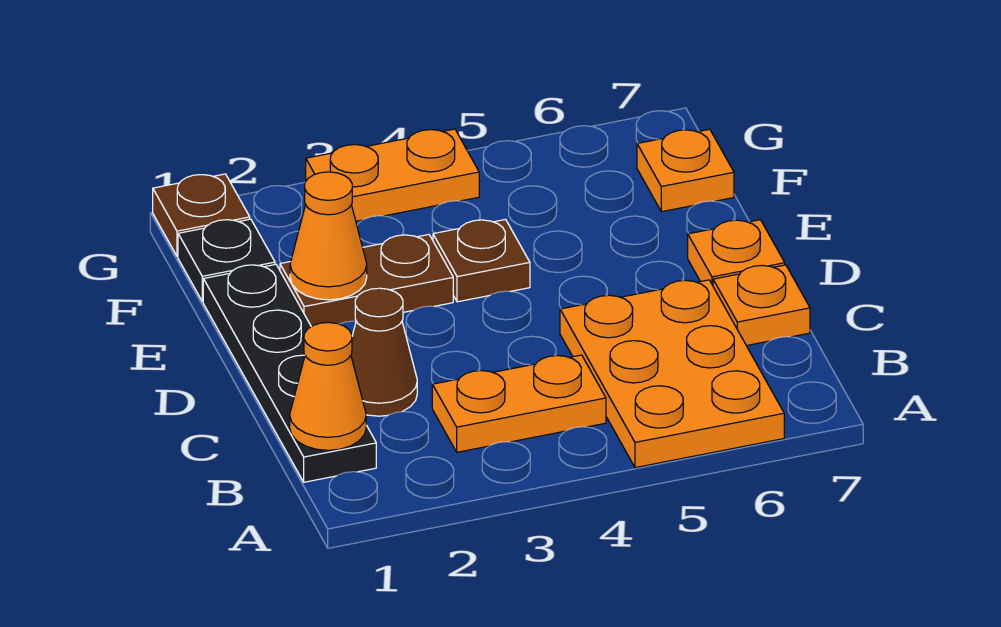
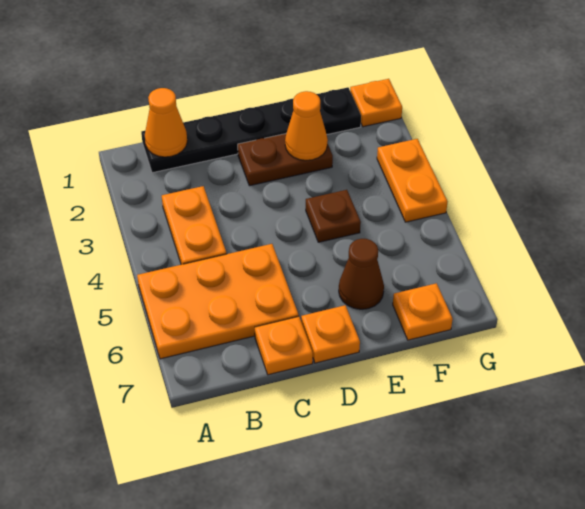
brown 1x1 cone [351,288,417,416] -> brown 1x1 cone moved to [339,239,384,309]
brown 1x2 plate [280,235,453,327] -> brown 1x2 plate turned to [238,134,333,186]
brown 1x1 plate [153,174,250,256] -> orange 1x1 plate [350,79,402,127]

